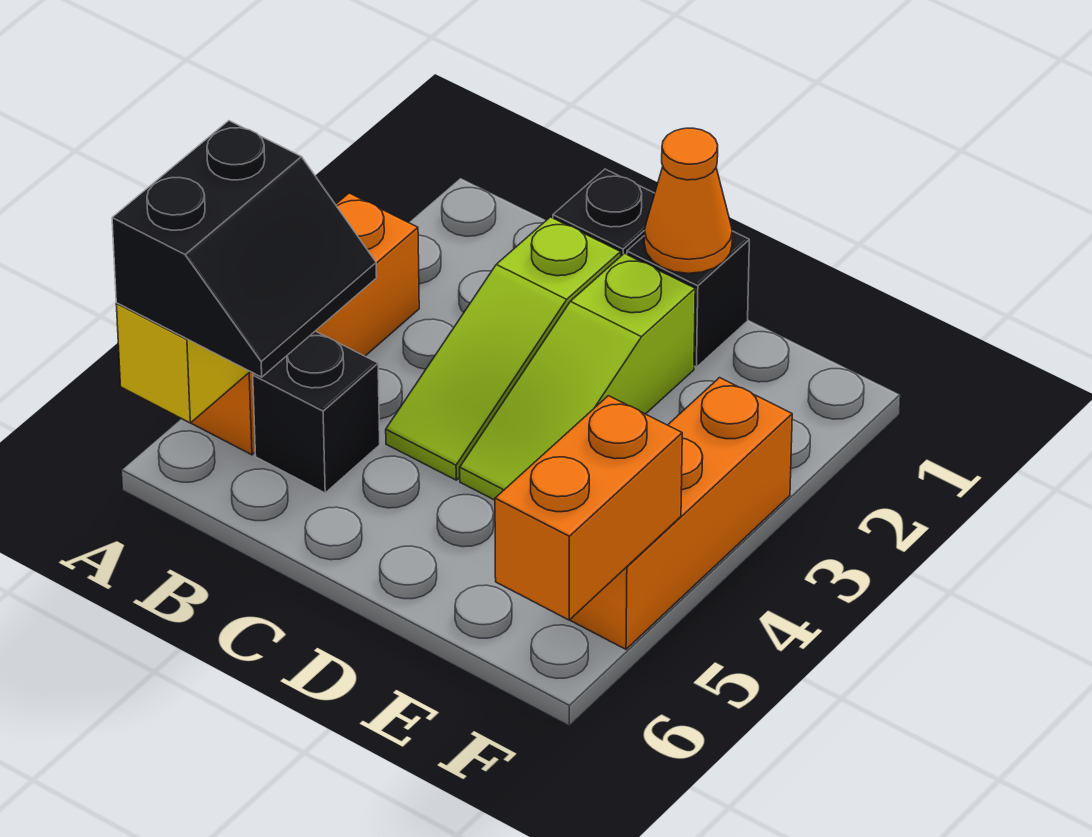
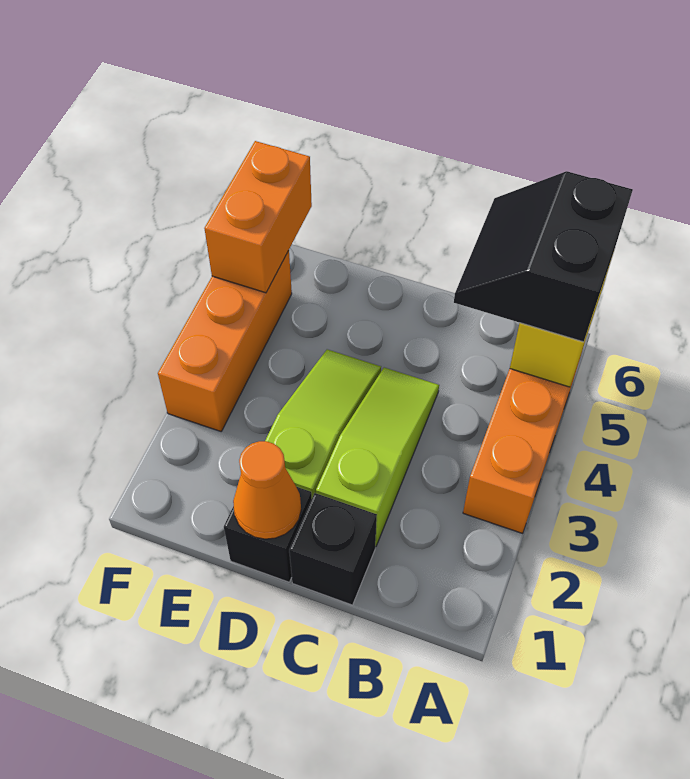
black 1x1 brick [253,331,380,493] -> none

